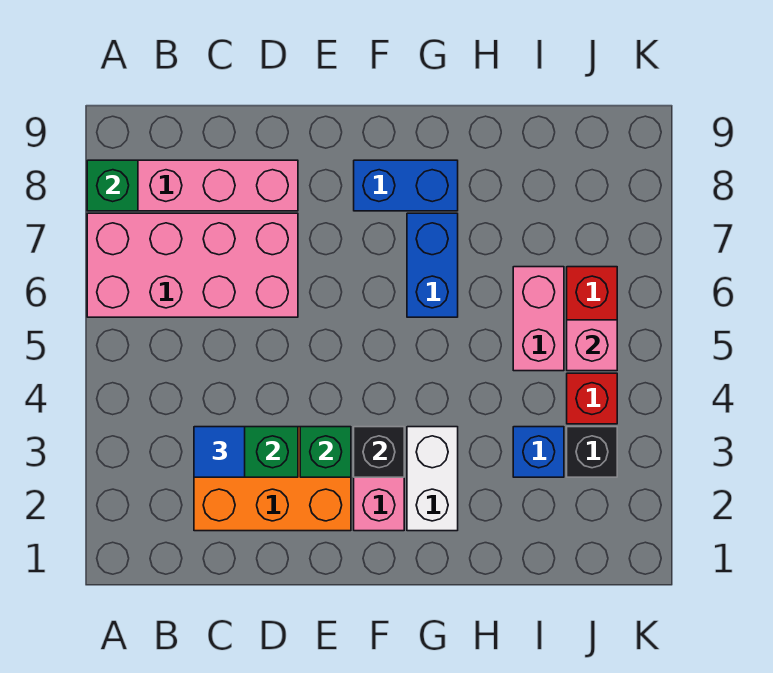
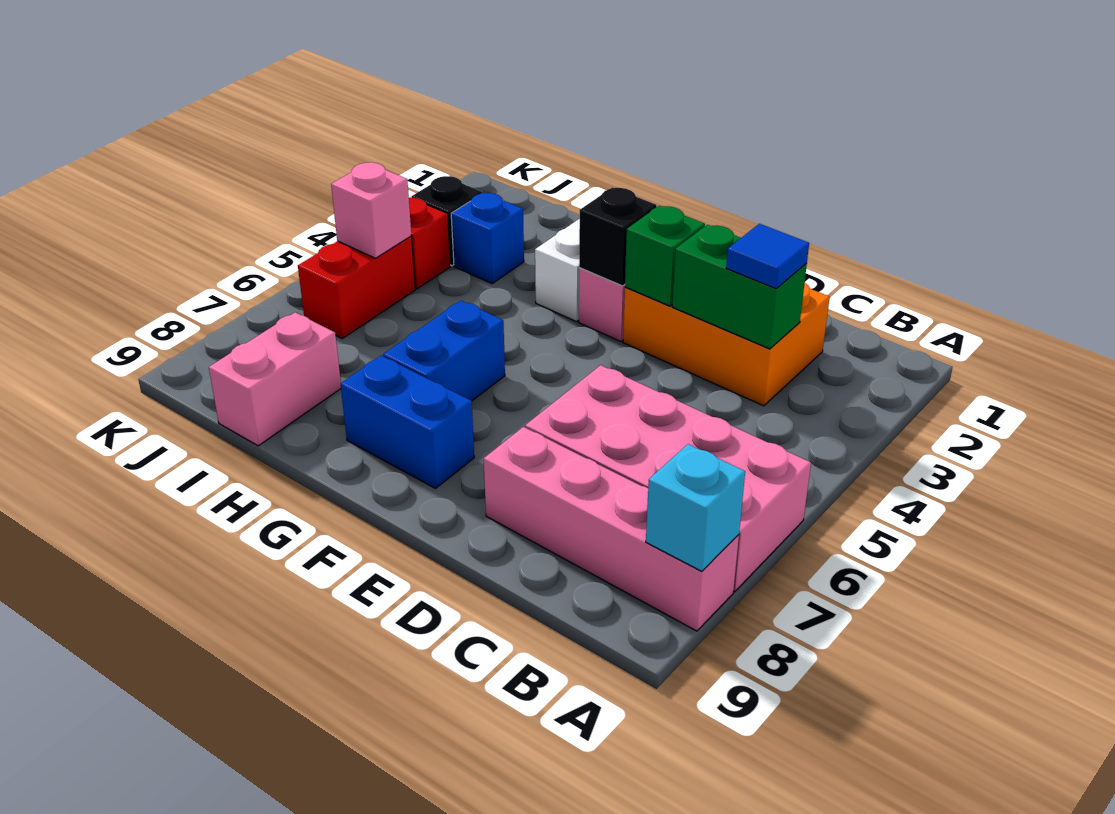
green 1x1 brick [87,160,138,211] -> cyan 1x1 brick [646,444,745,571]
pink 1x2 brick [513,267,564,371] -> pink 1x2 brick moved to [209,312,341,446]

